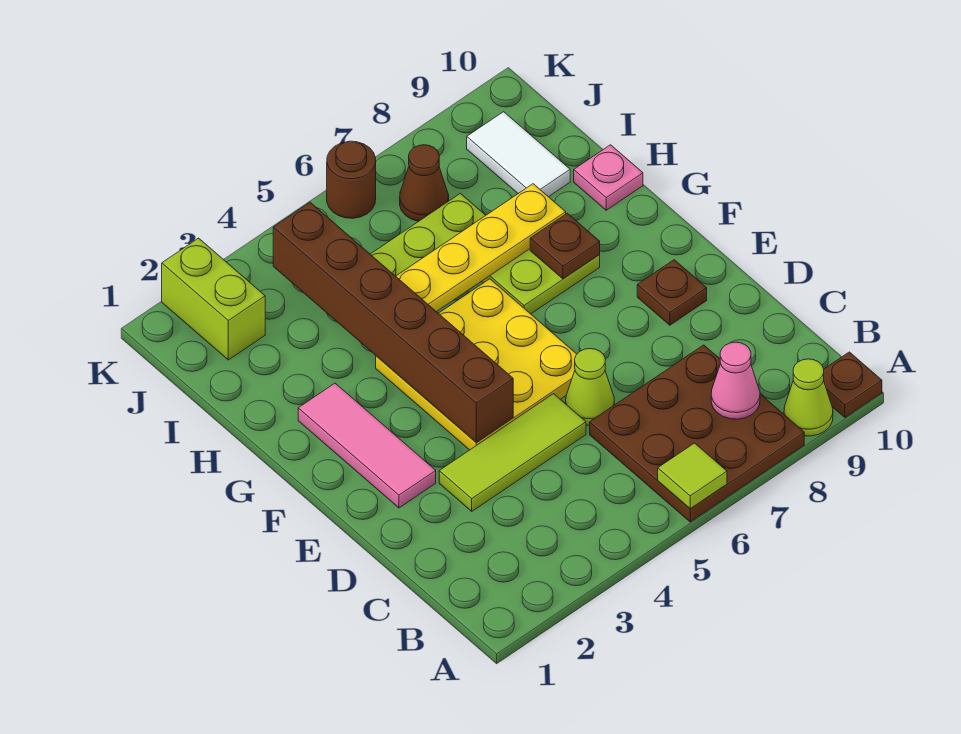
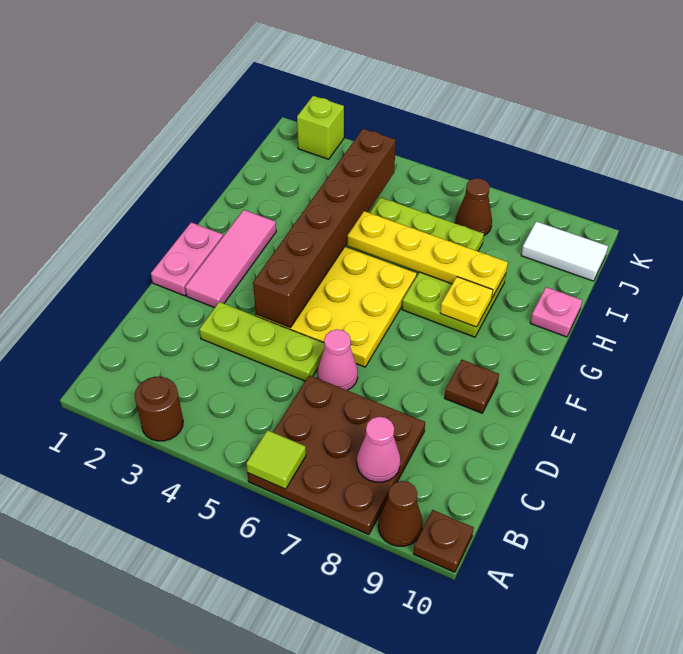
lime 1x1 cone [784,359,833,436] -> brown 1x1 cone [378,481,423,546]
lime 1x3 tile [439,394,586,511] -> lime 1x3 plate [199,302,325,381]
lime 1x1 cone [566,349,614,425] -> pink 1x1 cone [318,329,358,390]
none -> pink 1x2 plate [151,222,223,296]
brown 1x1 plate [530,213,600,279] -> yellow 1x1 plate [440,277,493,327]
white 1x2 tile [467,112,570,197] -> white 1x2 tile turned to [521,221,608,281]
lime 1x2 brick [162,238,265,360] -> lime 1x1 brick [297,96,344,159]
brown 1x1 round brick [327,141,376,218] -> brown 1x1 round brick moved to [135,377,183,441]

